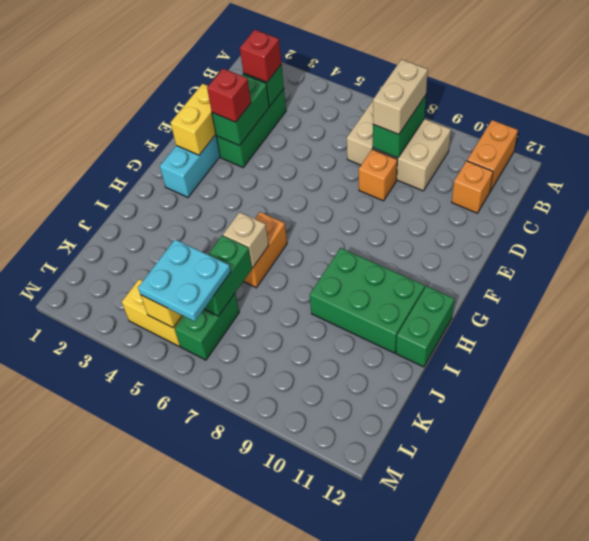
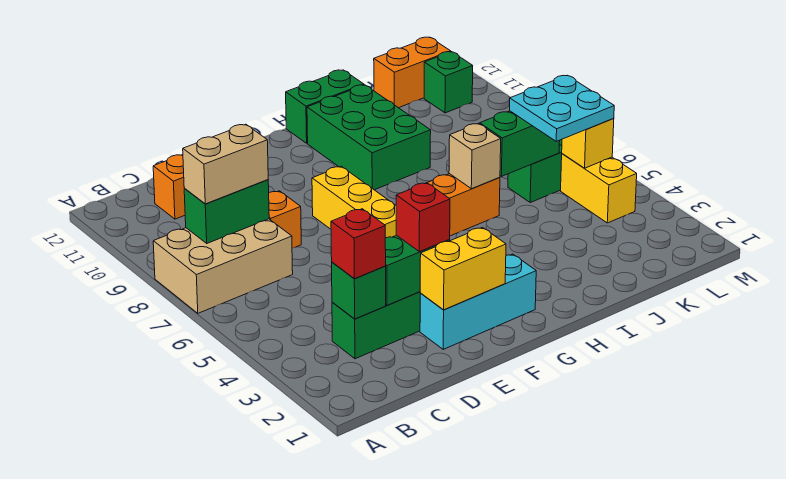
orange 1x2 brick [467,120,518,191] -> orange 1x2 brick moved to [374,37,451,108]
tan 2x3 brick [347,101,451,191] -> tan 2x3 brick turned to [153,219,293,313]
none -> yellow 1x3 brick [312,166,396,238]
none -> green 1x1 brick [424,52,473,113]

